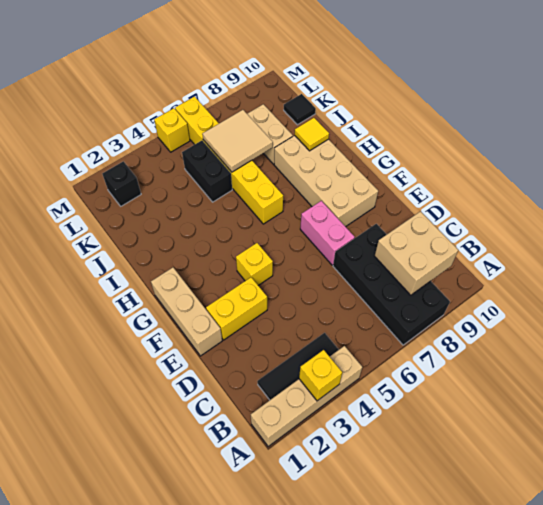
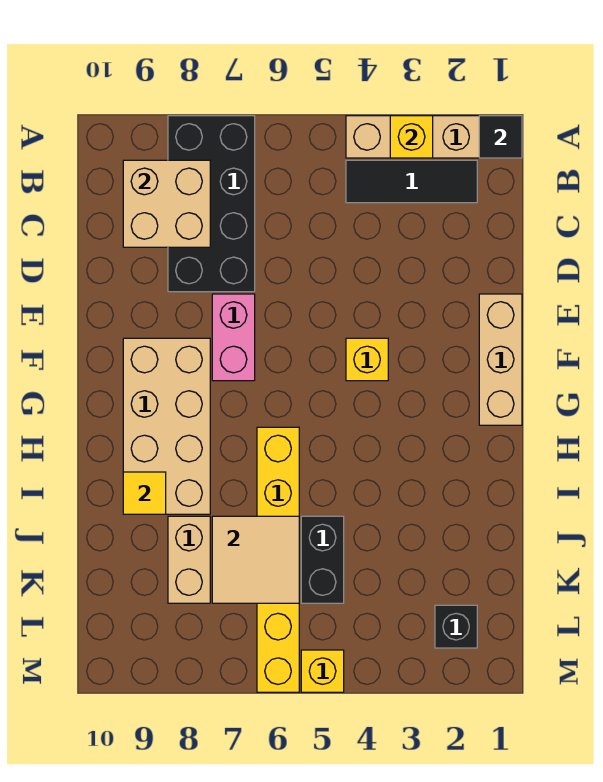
yellow 1x2 brick [206,277,267,340] -> none
black 1x1 tile [284,94,316,125] -> black 1x1 tile moved to [479,116,522,158]

